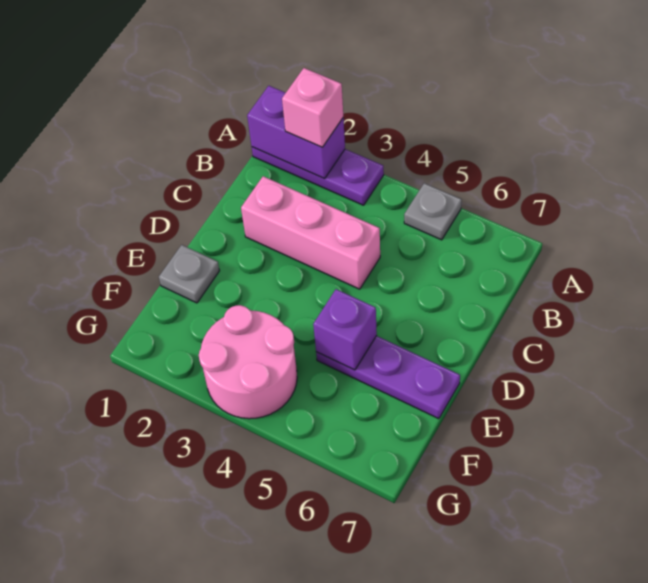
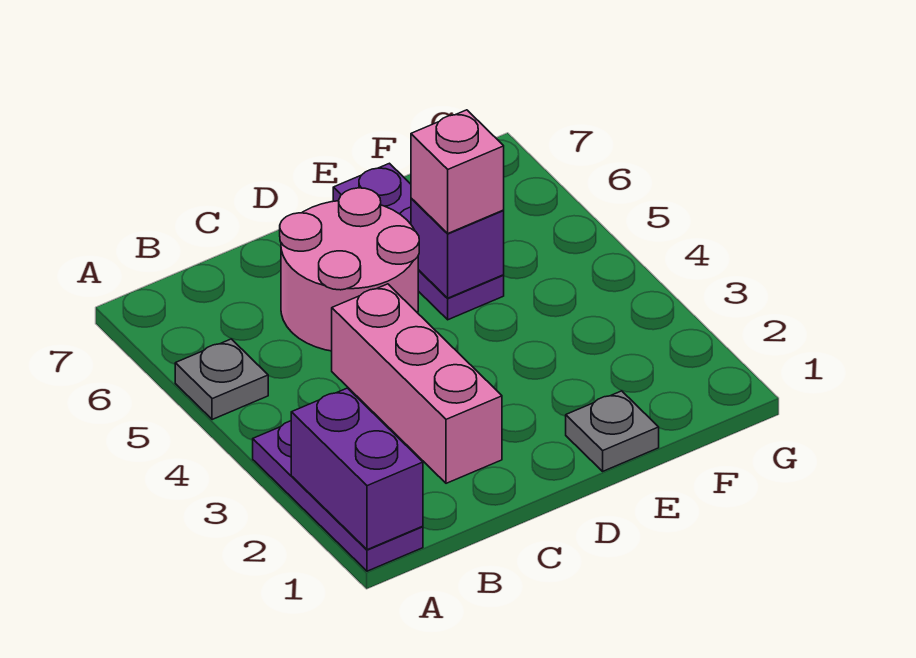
pink 1x1 brick [282,68,343,147] -> pink 1x1 brick moved to [411,110,504,233]
pink 2x2 round brick [199,305,297,419] -> pink 2x2 round brick moved to [280,188,419,351]

